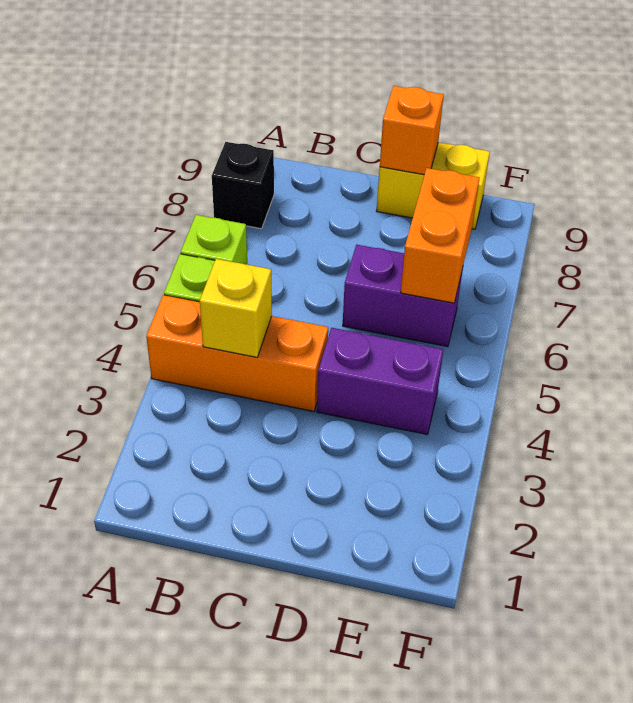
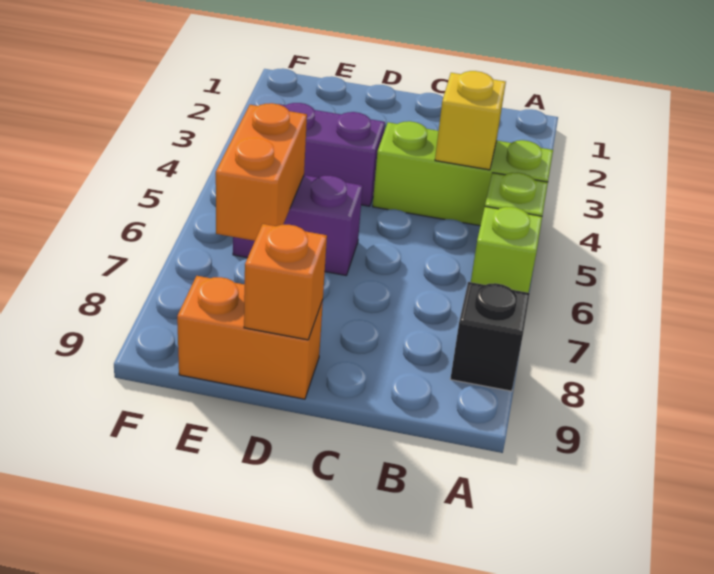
orange 1x3 brick [146,295,328,412] -> lime 1x3 brick [373,121,553,226]
yellow 1x2 brick [377,142,490,229] -> orange 1x2 brick [177,276,323,399]

